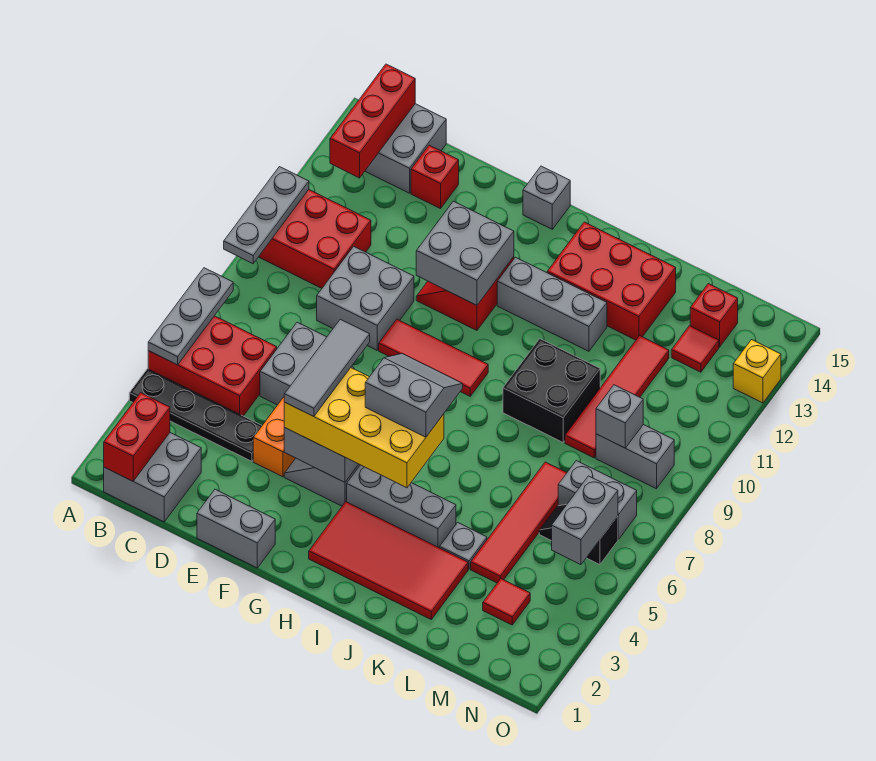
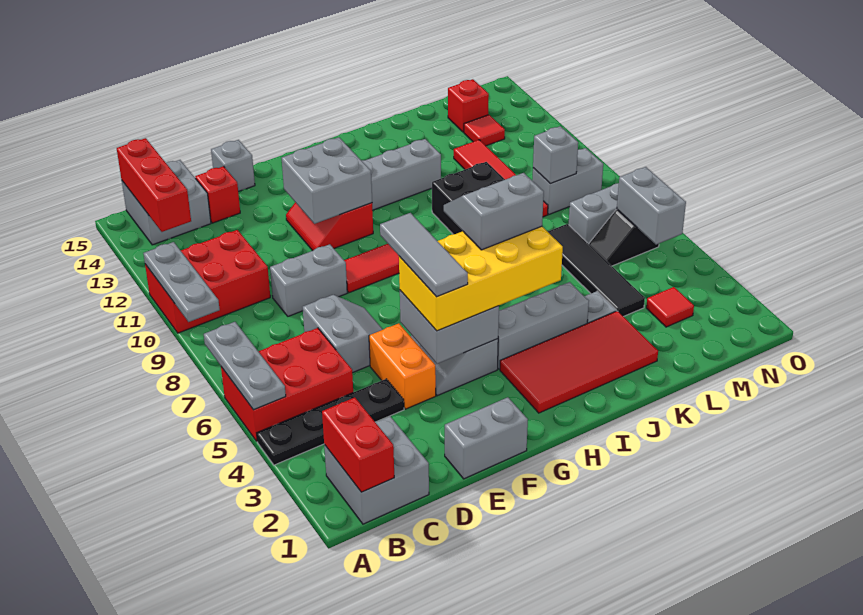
grey 2x2 brick [317,246,414,350] -> grey 1x2 brick [270,244,347,316]
grey 1x1 brick [523,166,570,229] -> grey 1x1 brick moved to [211,140,255,192]
red 2x3 brick [547,222,676,340] -> none
red 1x4 tile [471,462,567,583] -> black 1x4 tile [548,224,645,317]
yellow 1x1 brick [733,340,781,403] -> none

